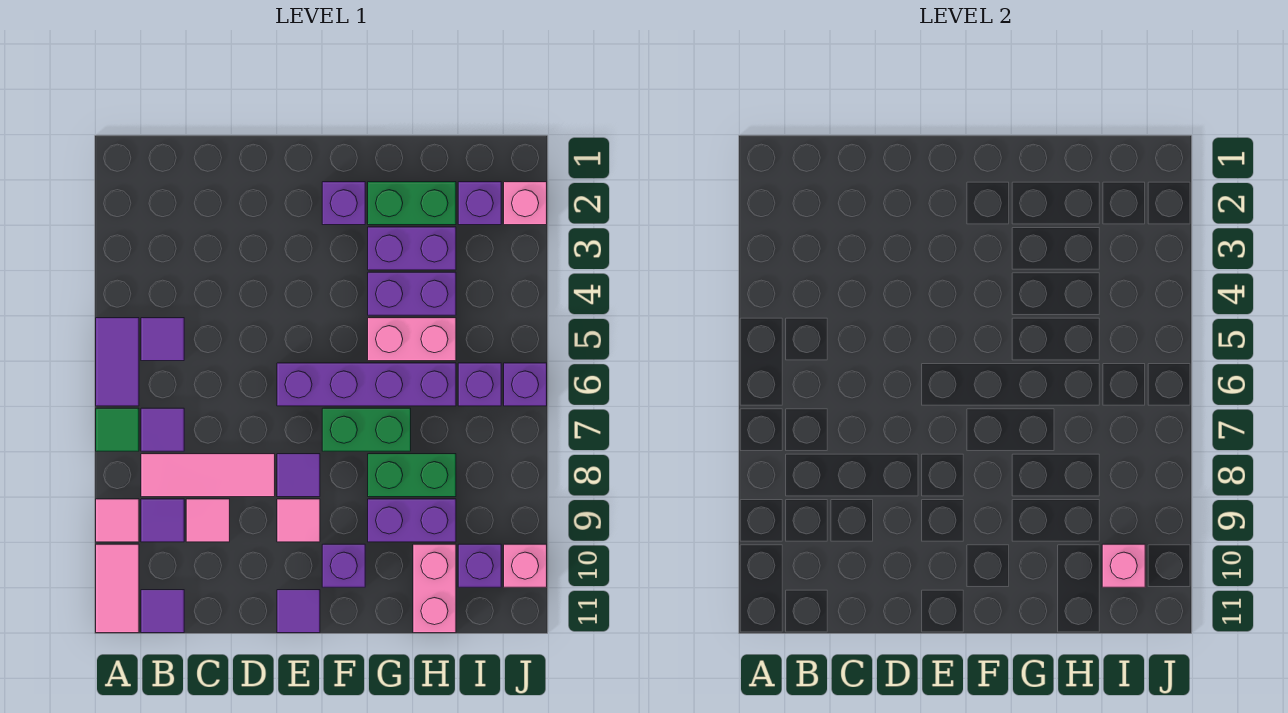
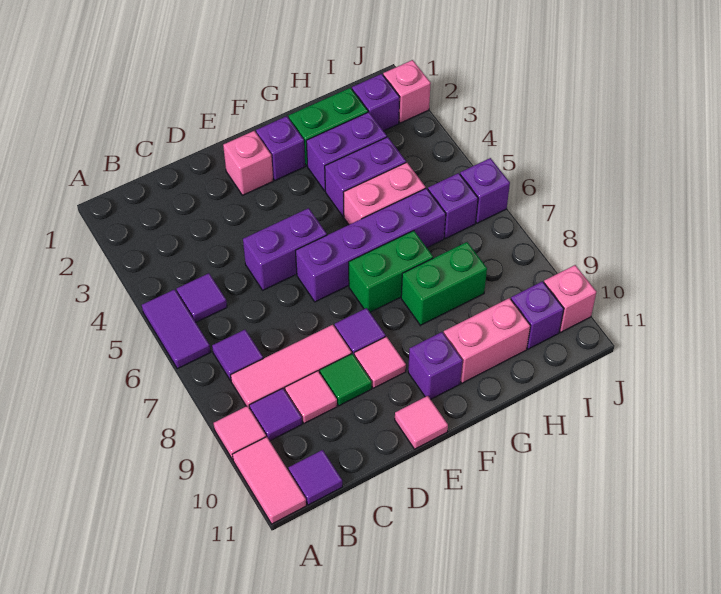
green 1x1 tile [96,408,139,451] -> green 1x1 tile moved to [320,354,372,406]
purple 1x1 tile [277,590,320,633] -> pink 1x1 tile [395,396,448,449]
purple 1x2 brick [368,499,456,542] -> purple 1x2 brick moved to [243,208,327,290]
pink 1x2 brick [413,544,456,633] -> pink 1x2 brick turned to [444,298,530,383]
pink 1x1 brick [1102,544,1145,587] -> pink 1x1 brick moved to [223,131,273,195]

